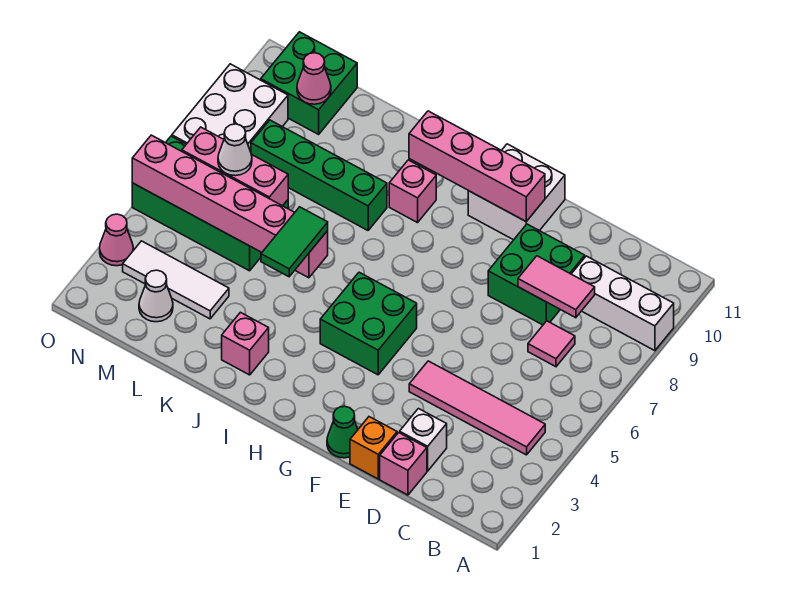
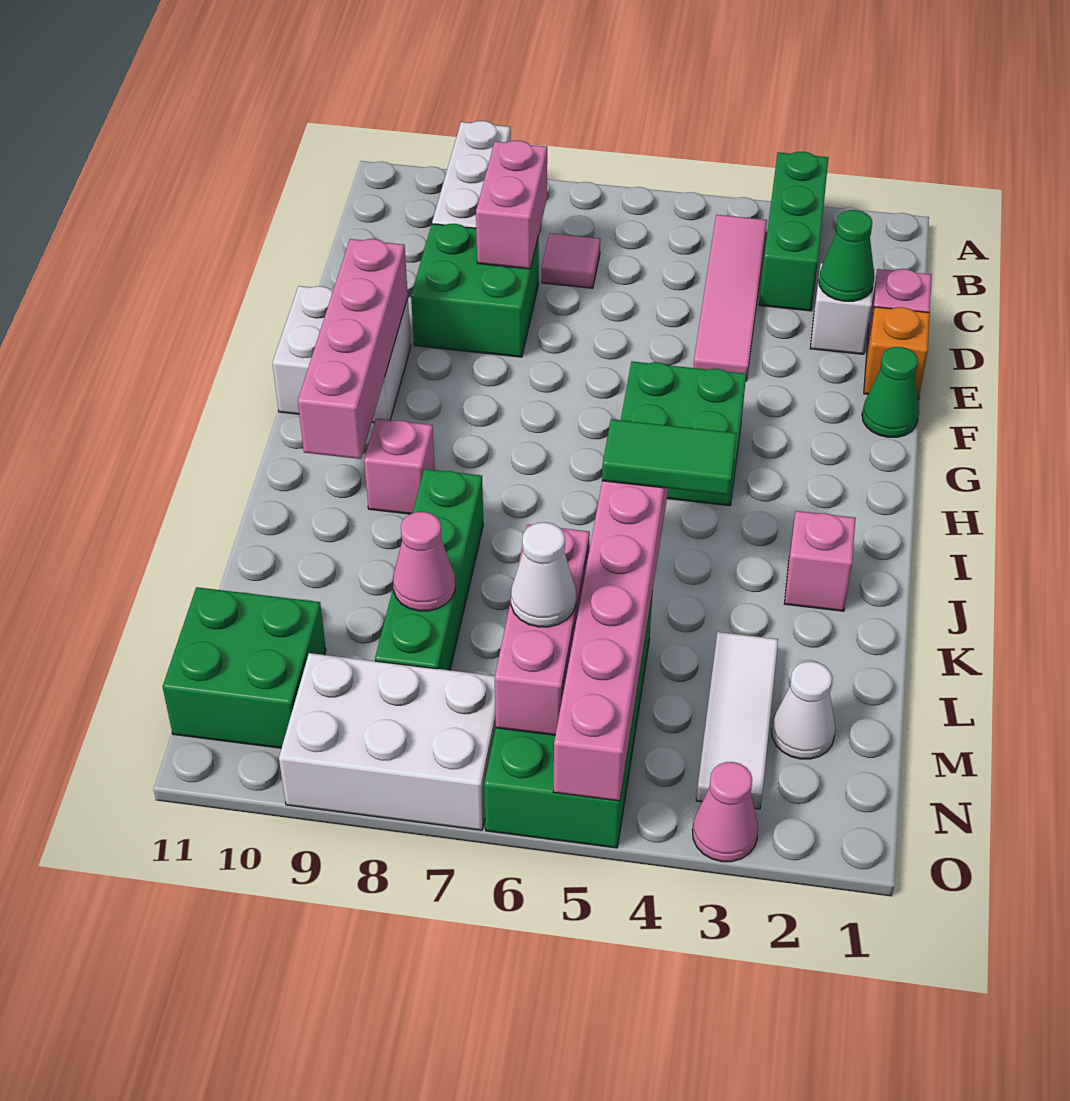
none -> green 1x3 brick [759,152,828,311]
pink 1x2 tile [518,256,595,318] -> pink 1x2 brick [476,141,547,269]
none -> green 1x1 cone [819,210,875,301]
pink 1x1 cone [297,53,331,104] -> pink 1x1 cone moved to [393,512,455,611]

